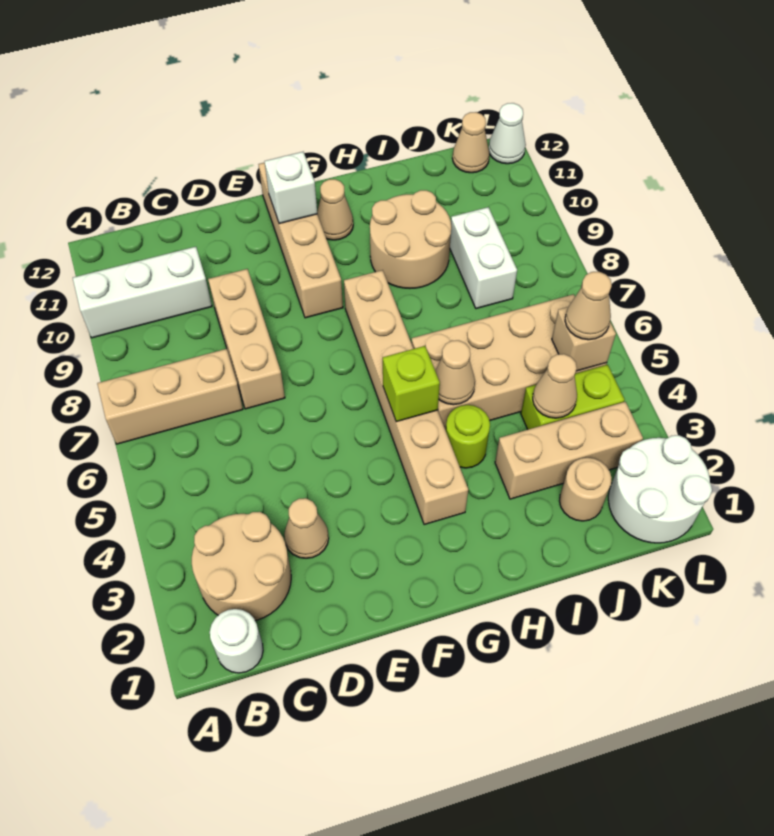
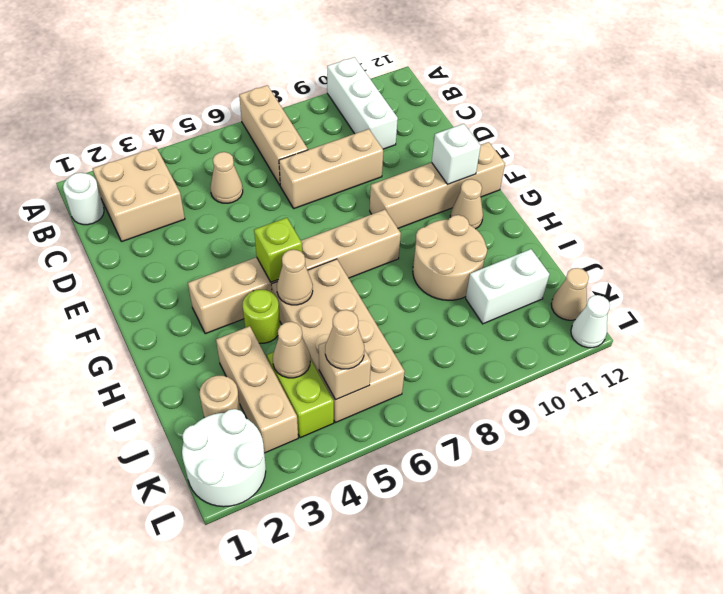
tan 2x2 round brick [192,512,291,621] -> tan 2x2 brick [93,147,185,242]
tan 1x1 cone [284,498,329,558] -> tan 1x1 cone moved to [210,152,243,203]
white 1x2 brick [450,207,517,309] -> white 1x2 brick moved to [466,249,550,324]

